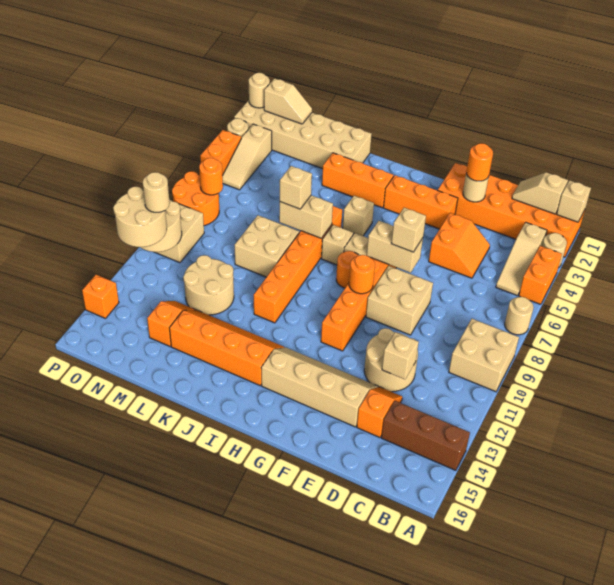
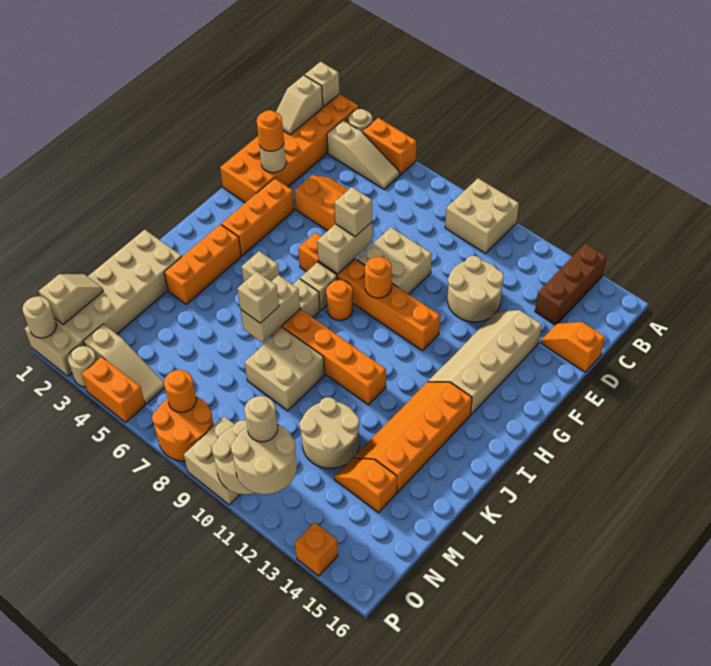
tan 1x1 round brick [505,297,534,335] -> none
tan 1x1 brick [382,332,419,379] -> none
orange 1x2 slope [357,387,402,438] -> orange 1x2 slope moved to [541,322,605,372]

